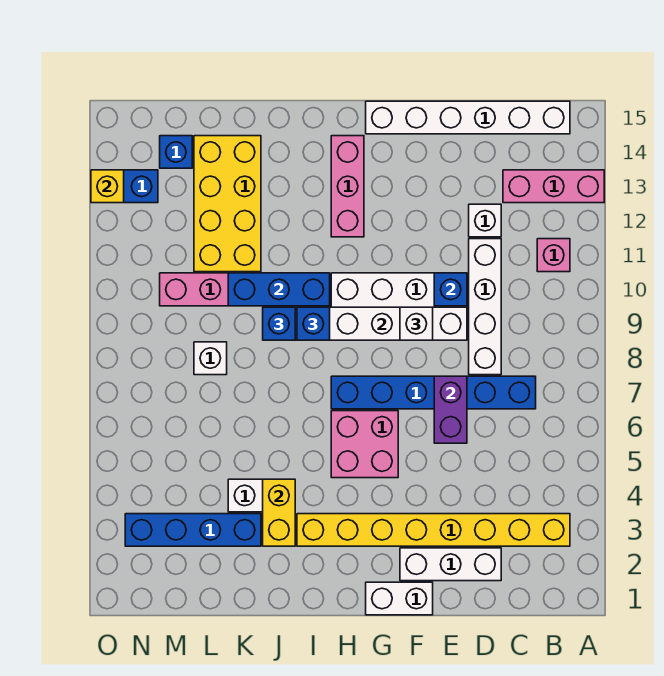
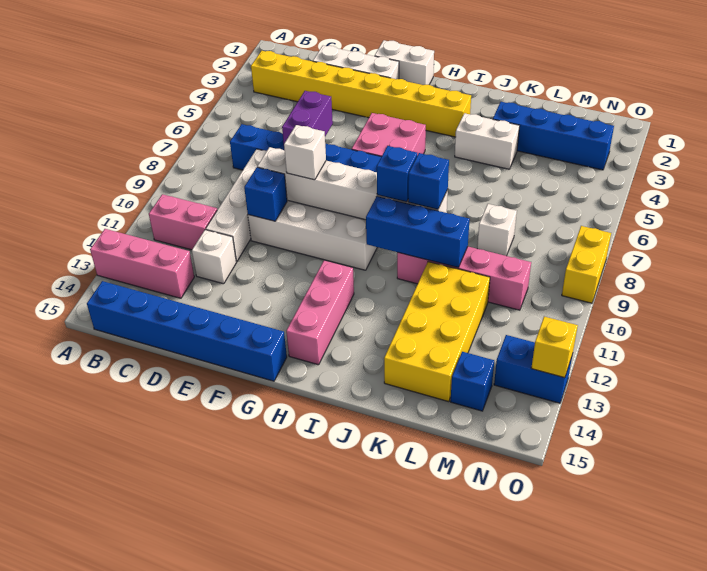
pink 1x1 brick [537,239,570,272] -> pink 1x2 brick [149,194,217,250]
white 1x6 brick [366,101,570,134] -> blue 1x6 brick [87,281,287,381]
yellow 1x2 brick [263,479,295,546] -> yellow 1x2 brick moved to [562,226,611,303]

